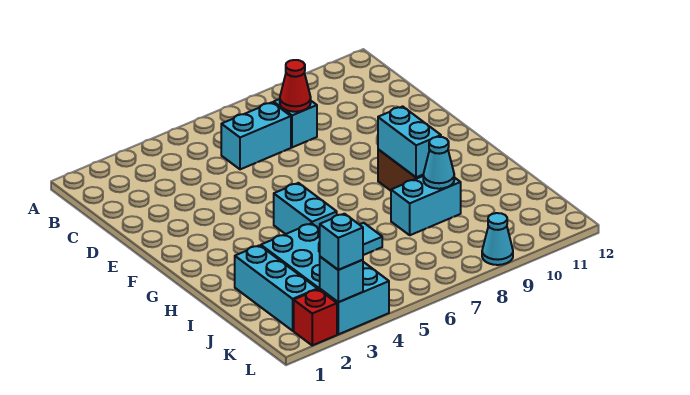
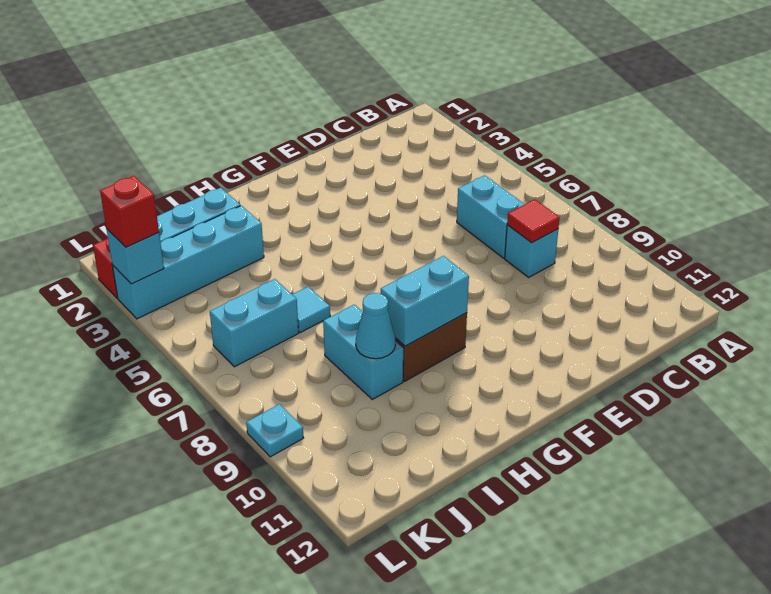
red 1x1 cone [280,60,311,112] -> red 1x1 tile [507,199,560,243]
cyan 1x2 brick [274,183,337,234] -> cyan 1x2 brick moved to [210,279,299,367]
cyan 2x4 brick [261,223,389,334] -> cyan 1x4 brick [112,206,264,319]
cyan 1x1 brick [320,214,363,270] -> red 1x1 brick [100,176,159,247]
cyan 1x1 cone [482,213,513,265] -> cyan 1x1 plate [246,404,303,457]

